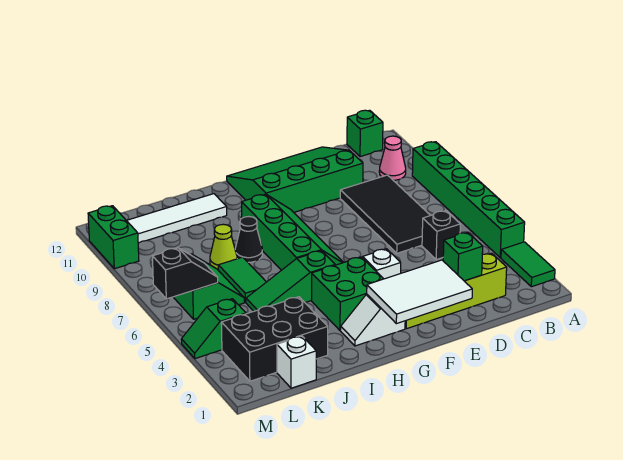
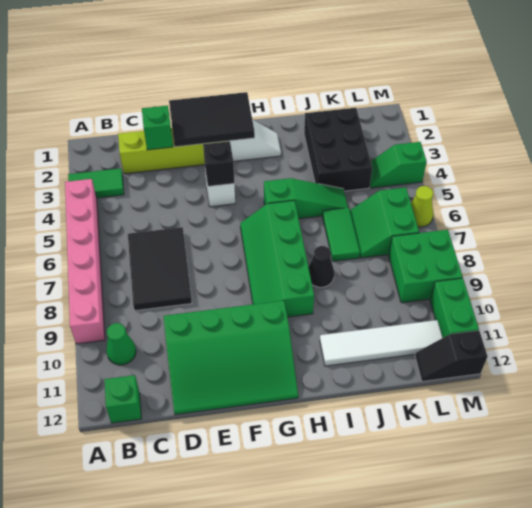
green 1x2 tile [501,242,555,287] -> green 1x2 tile turned to [68,168,124,198]
green 1x6 brick [412,142,525,258] -> pink 1x6 brick [65,179,105,344]
pink 1x1 cone [379,136,406,180] -> green 1x1 cone [106,323,136,365]
black 1x1 brick [422,211,460,260] -> black 1x1 brick moved to [203,141,234,186]
black 2x4 tile [340,175,431,253] -> black 2x3 tile [128,227,192,311]
white 2x3 tile [367,260,472,324] -> black 2x3 tile [169,92,255,147]
green 2x2 brick [312,257,383,331] -> green 2x2 brick moved to [389,230,463,303]
black 2x3 brick [221,297,328,381] -> black 2x3 brick turned to [304,108,372,191]
lime 1x1 cone [210,224,237,269] -> lime 1x1 cone moved to [411,186,433,227]
white 1x1 brick [277,336,316,388] -> none
green 1x2 slope [181,299,246,359] -> green 1x2 slope turned to [370,142,427,188]
black 1x2 slope [152,248,218,299] -> black 1x2 slope moved to [415,330,488,382]

